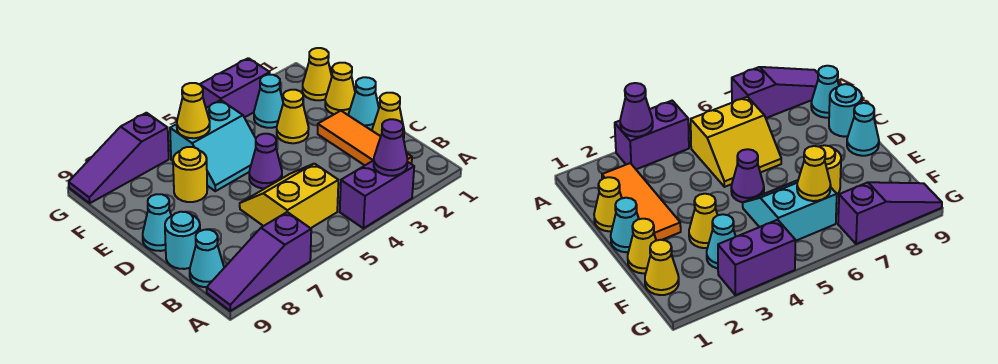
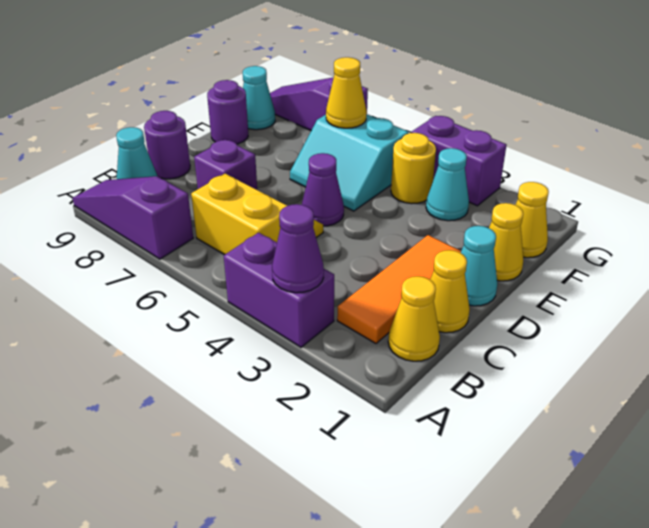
none -> purple 1x1 brick [194,140,257,190]
cyan 1x1 round brick [165,212,200,269] -> purple 1x1 round brick [144,111,190,179]
cyan 1x1 cone [143,194,171,251] -> cyan 1x1 cone moved to [243,66,275,130]
yellow 1x1 cone [277,90,309,143] -> yellow 1x1 cone moved to [388,276,440,361]
yellow 1x1 round brick [173,147,207,202] -> yellow 1x1 round brick moved to [391,133,436,204]
none -> purple 1x1 round brick [207,80,248,144]

